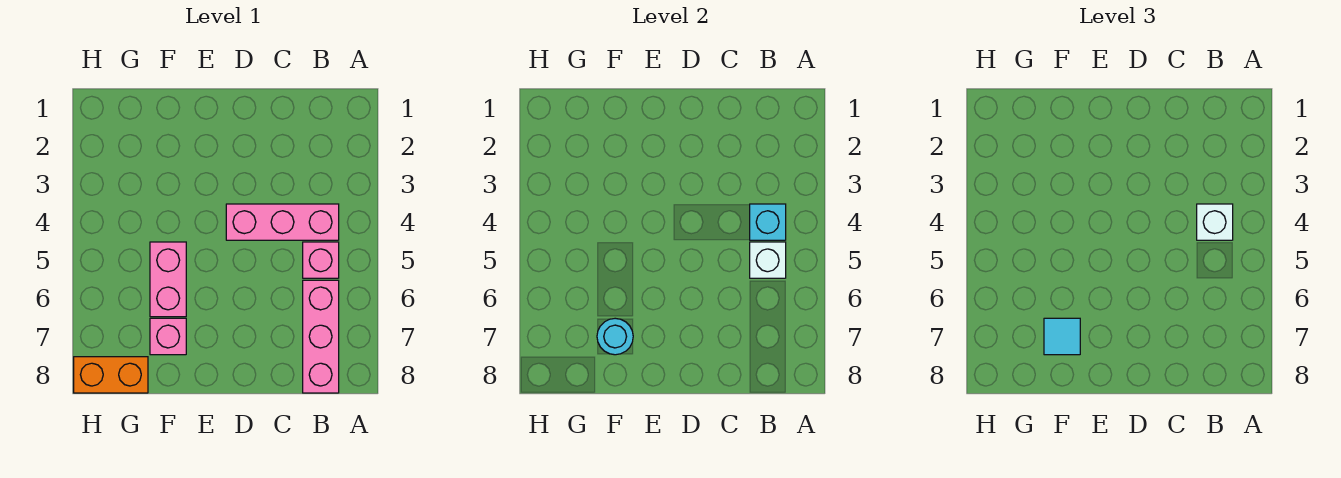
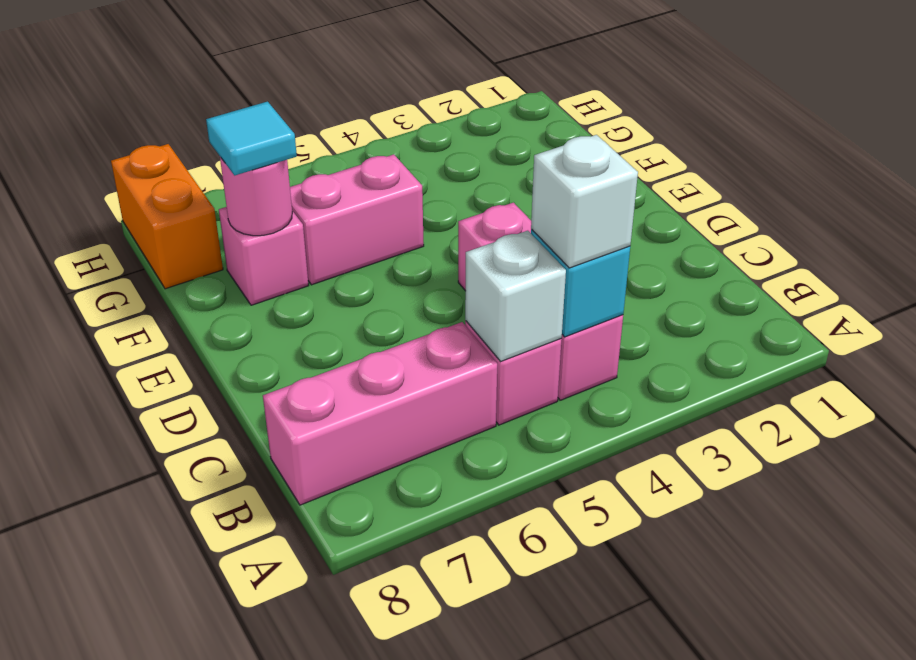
cyan 1x1 round brick [597,318,633,355] -> pink 1x1 round brick [220,157,292,236]

